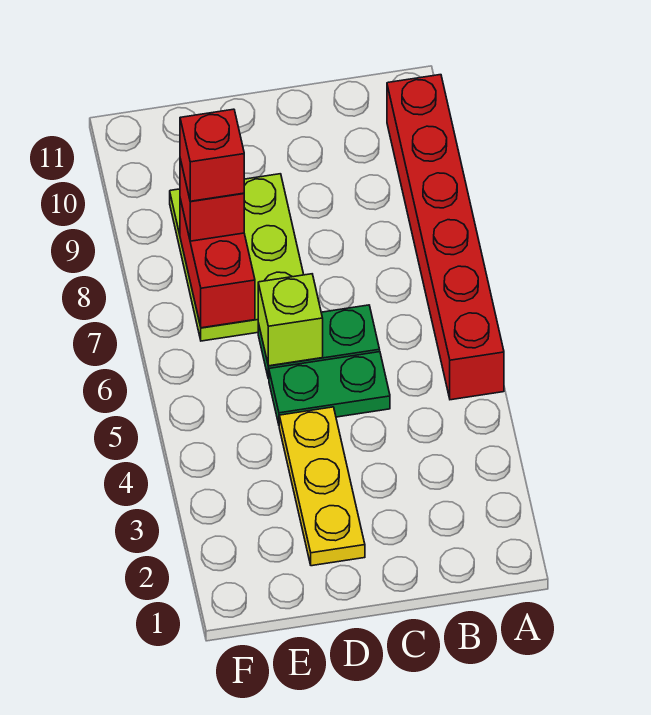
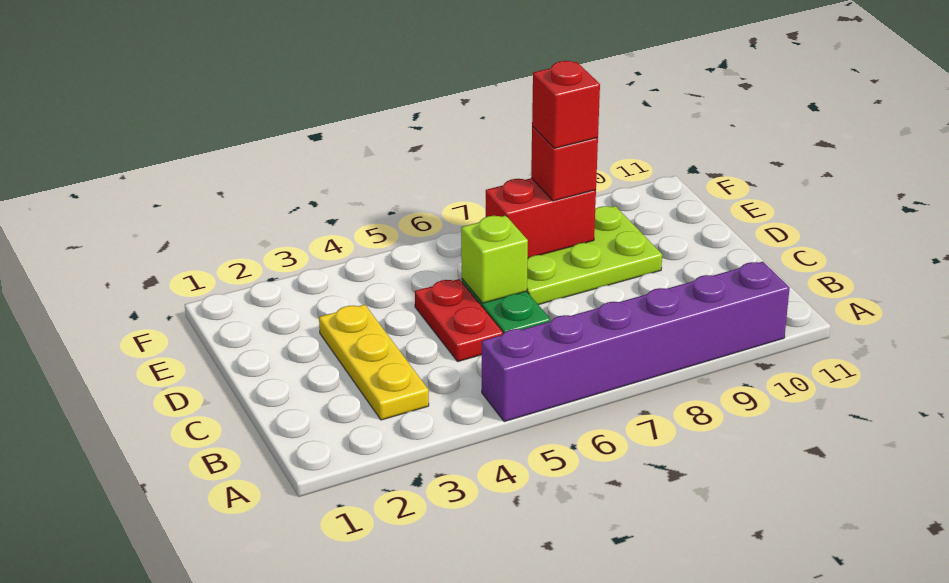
red 1x6 brick [387,75,504,400] -> purple 1x6 brick [482,262,790,422]
green 1x2 plate [269,352,390,424] -> red 1x2 plate [415,279,503,362]
yellow 1x3 plate [279,407,365,566] -> yellow 1x3 plate turned to [319,305,429,420]

